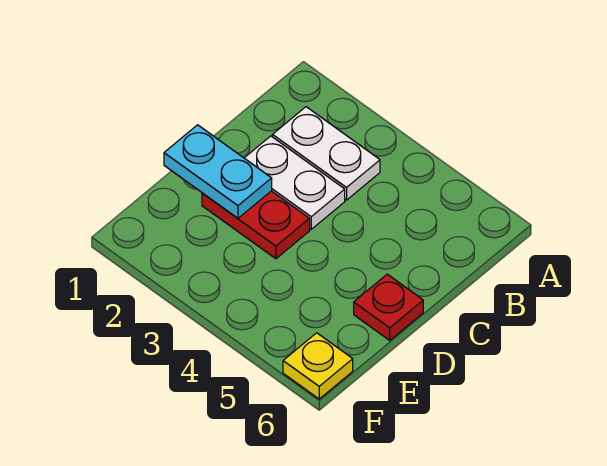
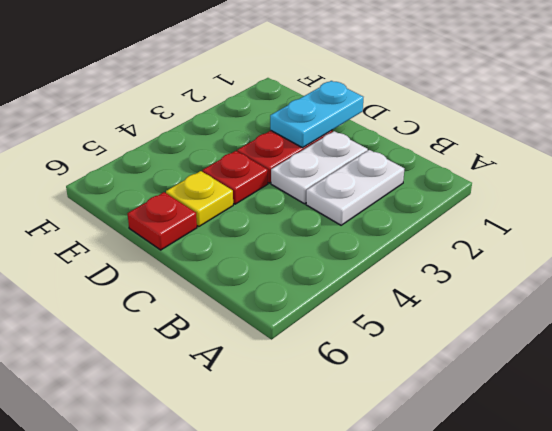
none -> red 1x1 plate [203,151,268,204]
yellow 1x1 plate [283,333,353,399] -> yellow 1x1 plate moved to [166,171,233,227]

